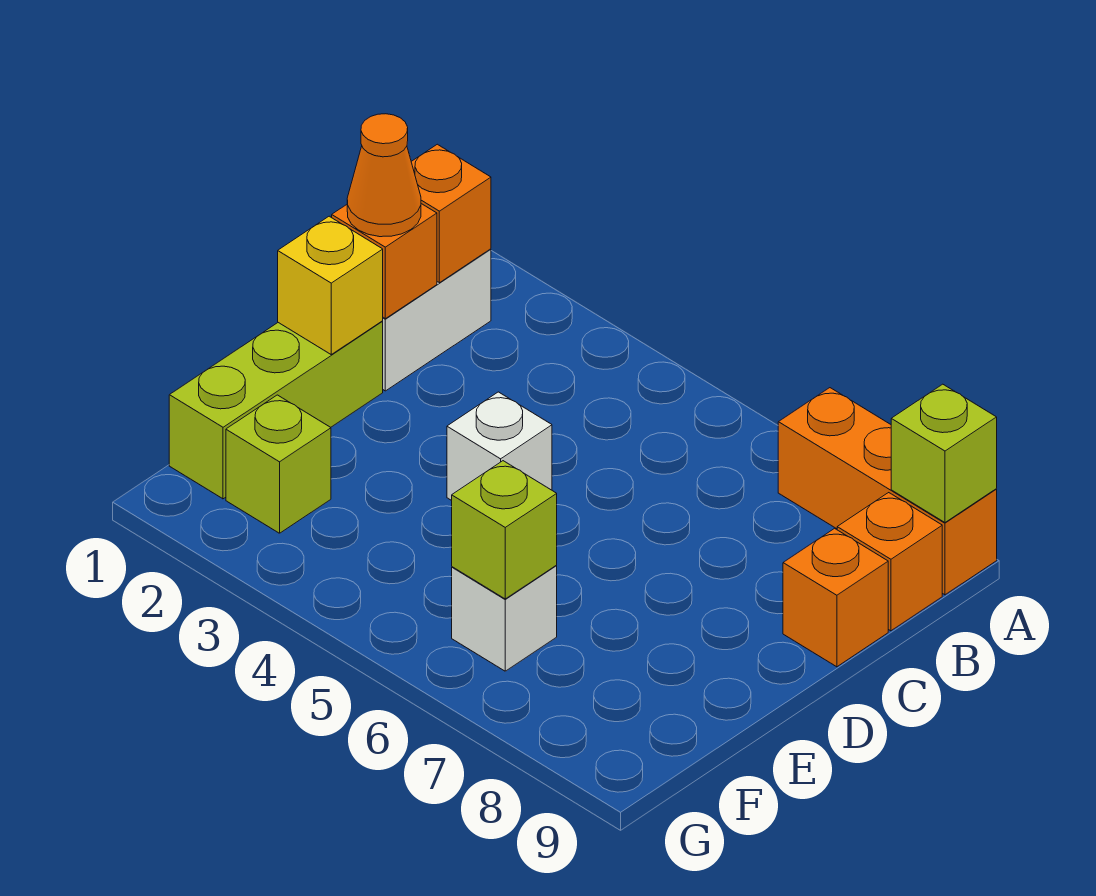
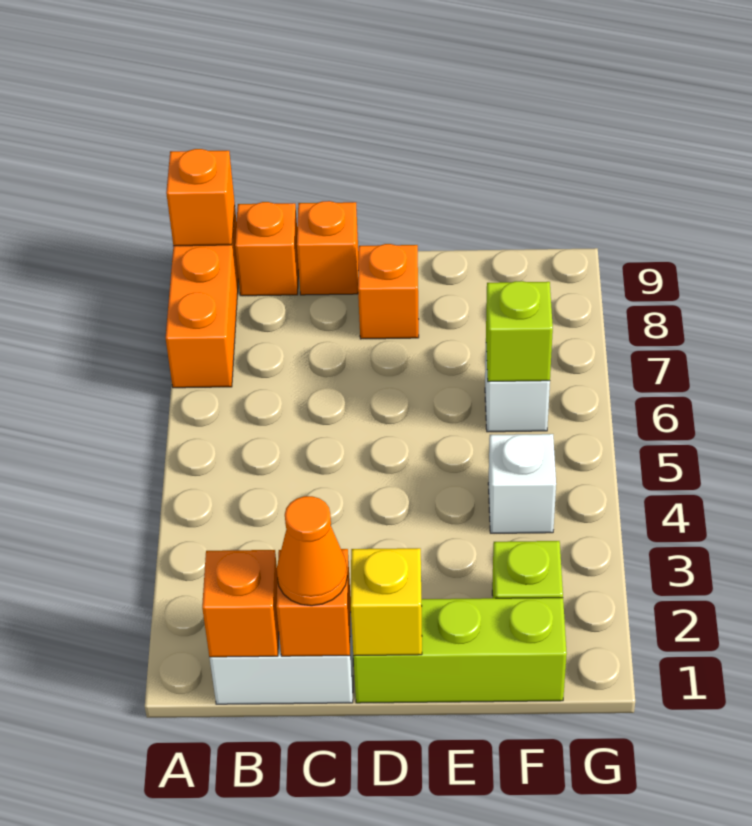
lime 1x1 brick [891,384,997,522] -> orange 1x1 brick [166,149,235,246]
white 1x1 brick [447,392,552,501] -> white 1x1 brick moved to [488,434,556,533]
none -> orange 1x1 brick [358,244,419,339]

